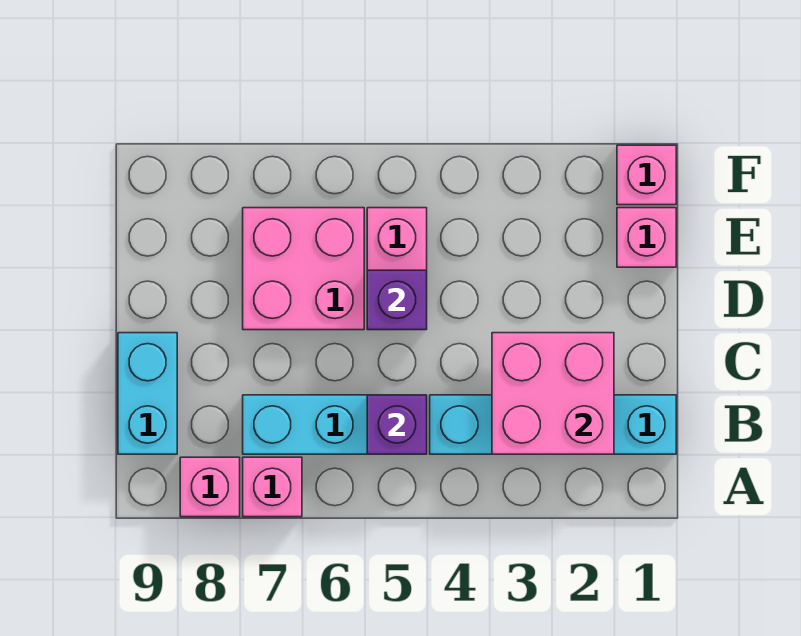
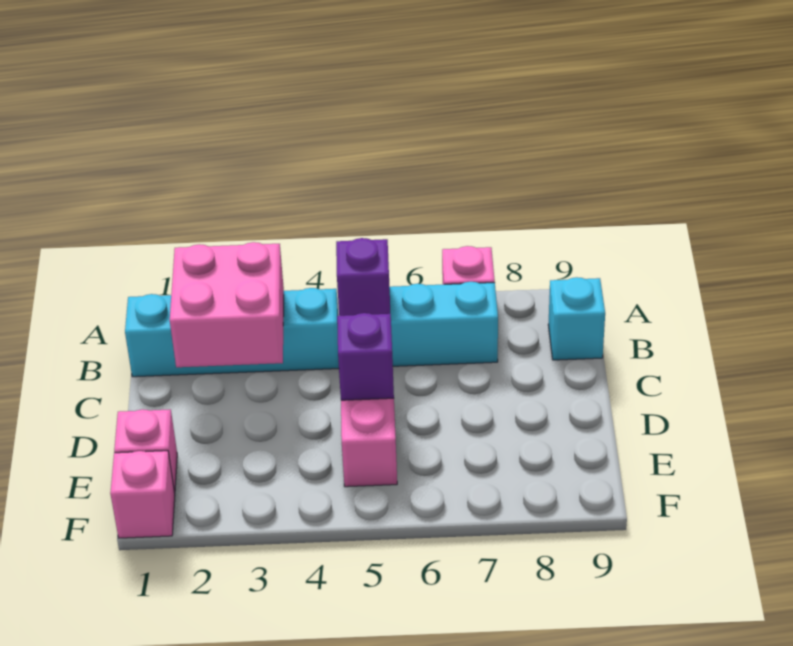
pink 1x1 brick [180,457,240,517] -> none
cyan 1x2 brick [118,333,177,454] -> cyan 1x1 brick [548,277,605,360]
pink 2x2 brick [243,208,364,330] -> none

